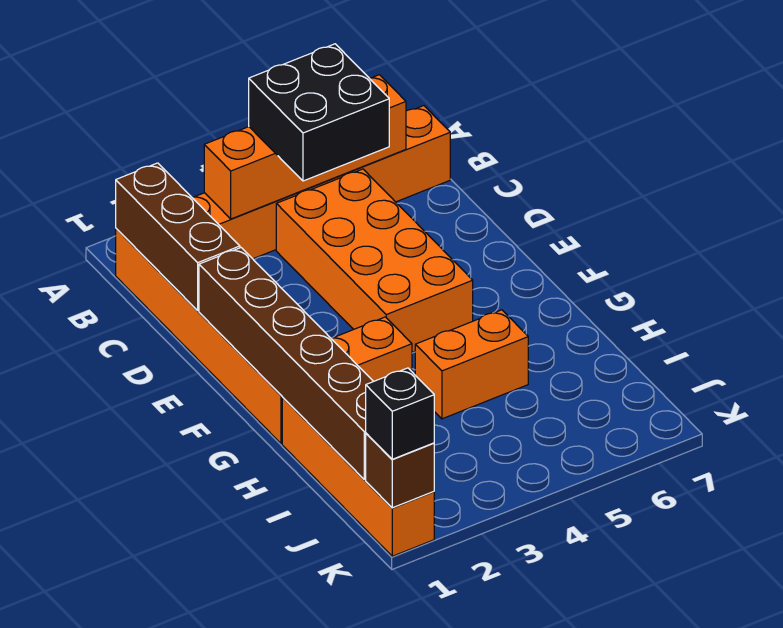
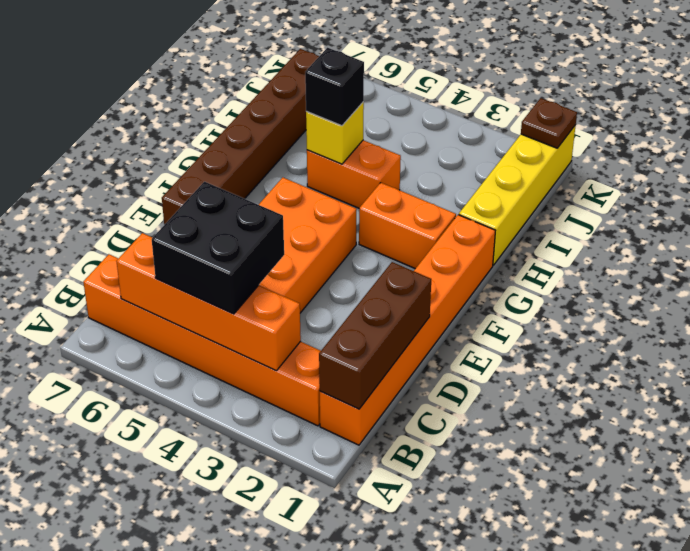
brown 1x6 brick [199,248,373,480] -> brown 1x6 brick moved to [162,49,319,225]
orange 1x4 brick [282,397,434,556] -> yellow 1x4 brick [459,125,576,265]
none -> yellow 1x1 brick [306,102,364,164]
brown 1x1 brick [366,433,434,508] -> brown 1x1 plate [521,98,577,148]
black 1x1 brick [366,368,434,459] -> black 1x1 brick moved to [305,48,364,126]

